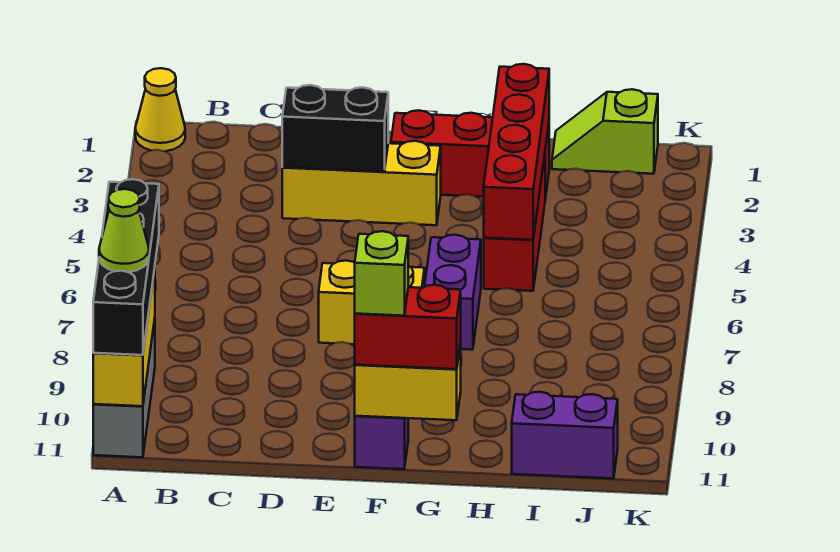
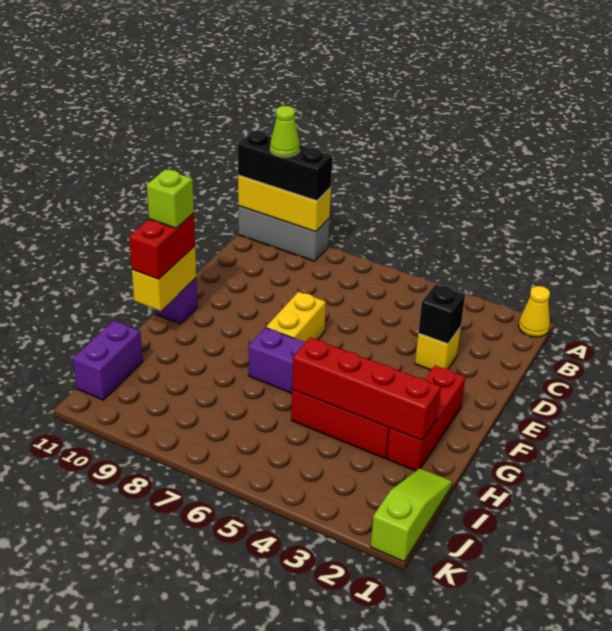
black 1x4 brick [93,179,159,355] -> black 1x3 brick [238,131,332,201]
yellow 1x3 brick [282,141,441,225] -> yellow 1x1 brick [415,327,461,370]
black 1x2 brick [282,85,388,172] -> black 1x1 brick [418,284,465,344]
lime 1x2 slope [552,89,658,174] -> lime 1x3 slope [371,468,452,562]

